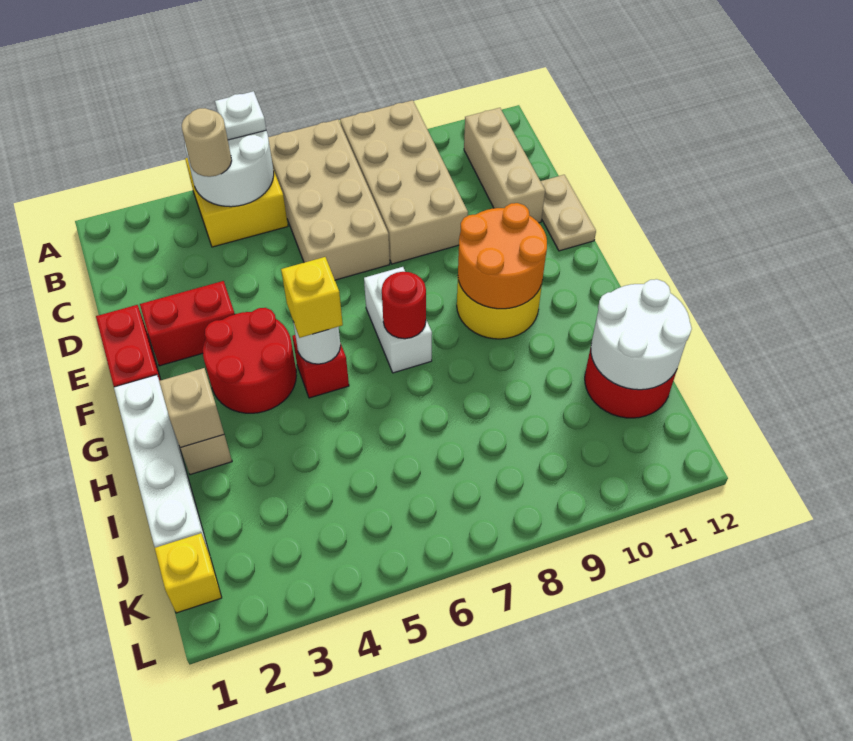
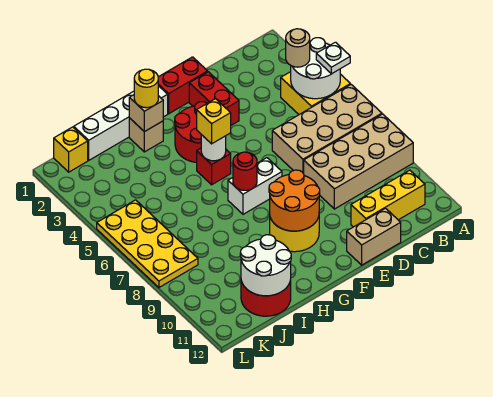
tan 1x3 brick [464,108,545,223] -> yellow 1x3 brick [351,170,425,227]
tan 1x2 plate [541,175,596,251] -> tan 1x2 brick [347,208,401,265]
none -> yellow 1x1 round brick [134,69,158,108]
none -> yellow 2x4 plate [97,200,198,287]

